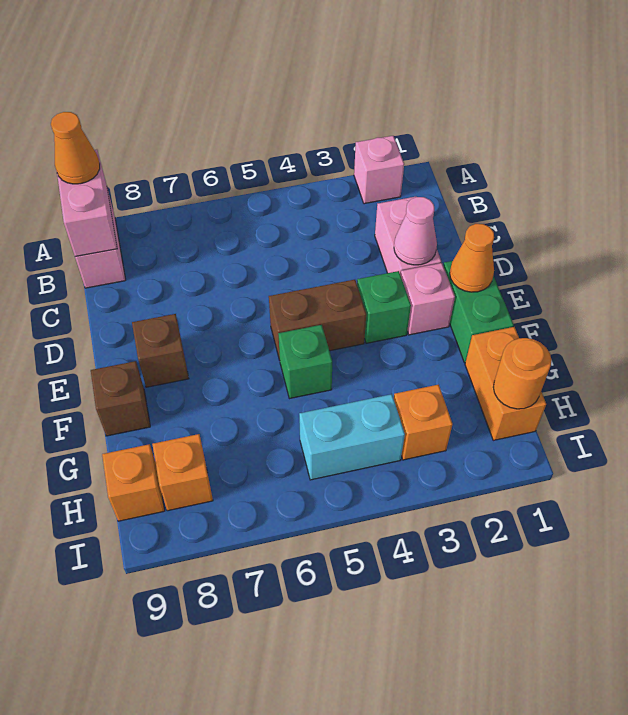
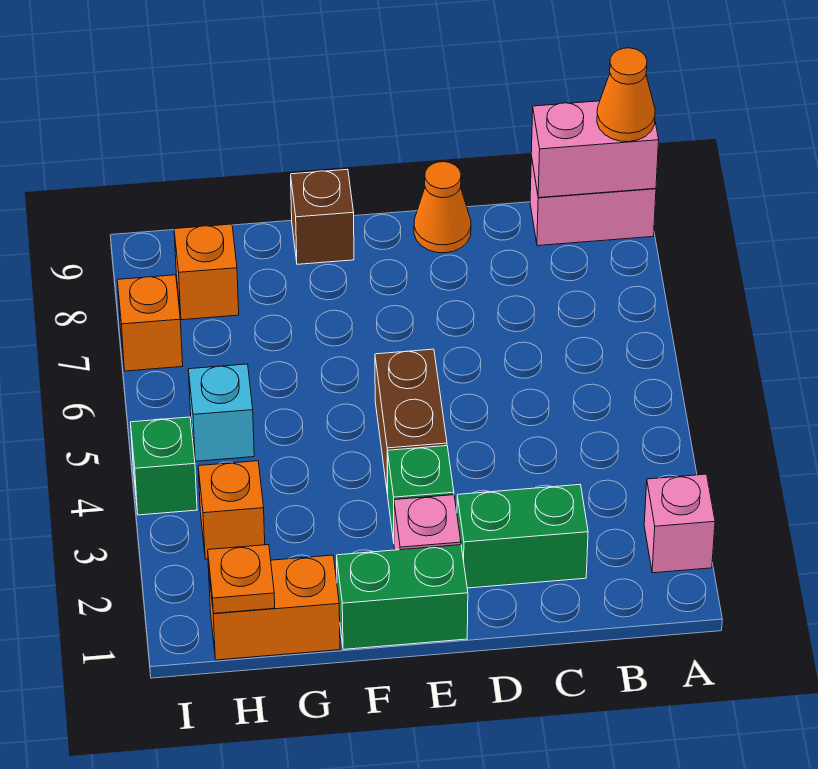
pink 1x2 brick [375,196,441,275] -> green 1x2 brick [457,485,588,588]
pink 1x1 cone [394,197,437,265] -> none
orange 1x1 cone [450,224,494,292] -> orange 1x1 cone moved to [414,162,471,253]
brown 1x1 brick [132,314,189,387] -> none
green 1x1 brick [278,325,332,399] -> green 1x1 brick moved to [130,417,197,515]
orange 1x1 round brick [493,338,551,409] -> orange 1x1 plate [208,545,275,613]
cyan 1x2 brick [299,394,405,480] -> cyan 1x1 brick [188,364,254,461]
orange 1x1 brick [102,444,165,521] -> orange 1x1 brick moved to [117,275,183,371]

